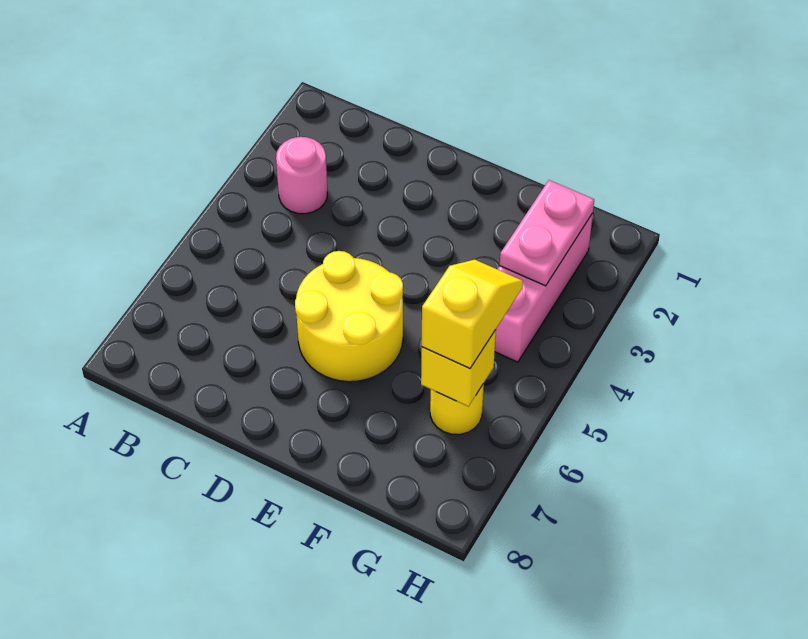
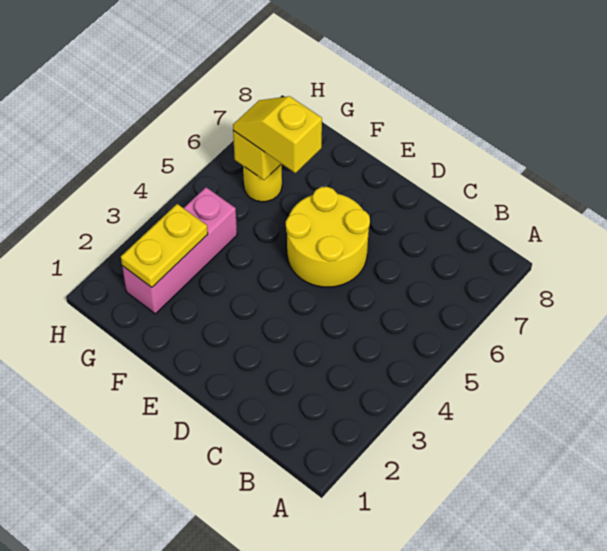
pink 1x1 round brick [276,137,327,214] -> none
pink 1x2 plate [500,180,594,286] -> yellow 1x2 plate [121,204,208,287]
yellow 1x2 slope [422,260,523,369] -> yellow 1x2 slope turned to [233,96,322,173]

